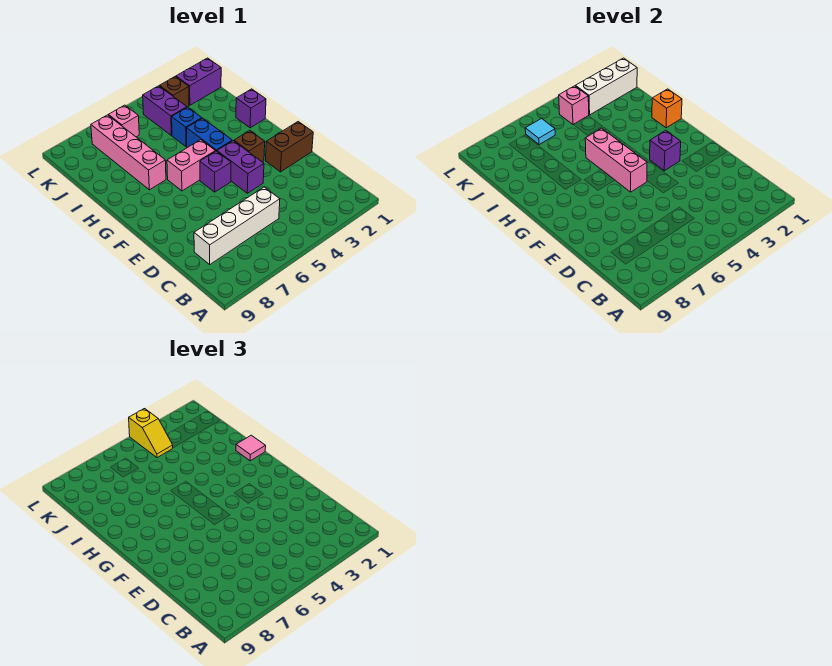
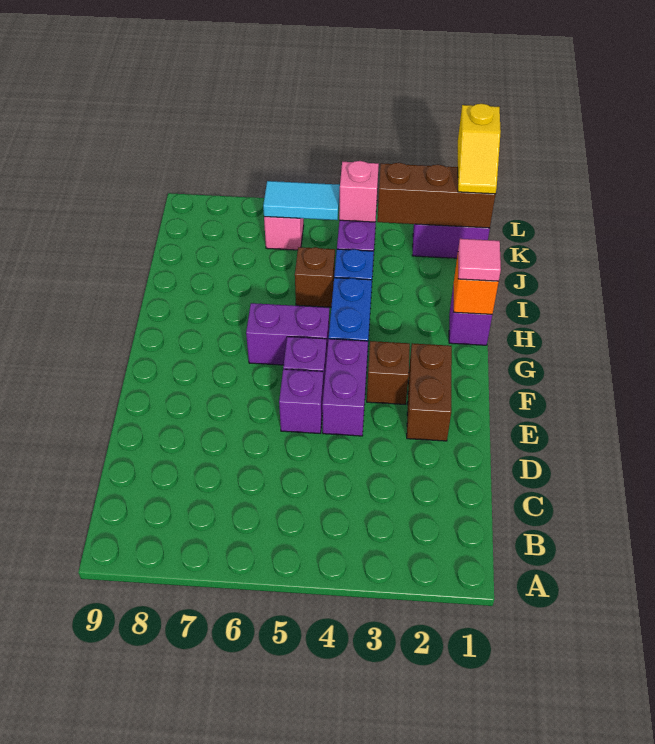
white 1x4 brick [194,187,280,264] -> none
brown 1x2 brick [266,122,313,172] -> brown 1x2 brick turned to [407,343,452,441]
purple 1x1 brick [650,131,681,171] -> purple 1x1 brick moved to [279,369,324,433]
pink 1x3 brick [585,128,647,192] -> none
pink 1x2 brick [167,140,215,191] -> purple 1x2 brick [246,303,329,365]
pink 1x4 brick [91,115,166,190] -> none
white 1x3 brick [576,58,637,115] -> brown 1x3 brick [377,163,495,228]
brown 1x1 brick [160,77,189,107] -> brown 1x1 brick moved to [295,247,335,307]
yellow 1x2 slope [129,409,173,458] -> yellow 1x2 slope moved to [458,104,501,194]
cyan 1x1 tile [525,118,555,145] -> cyan 1x2 tile [263,181,340,220]

